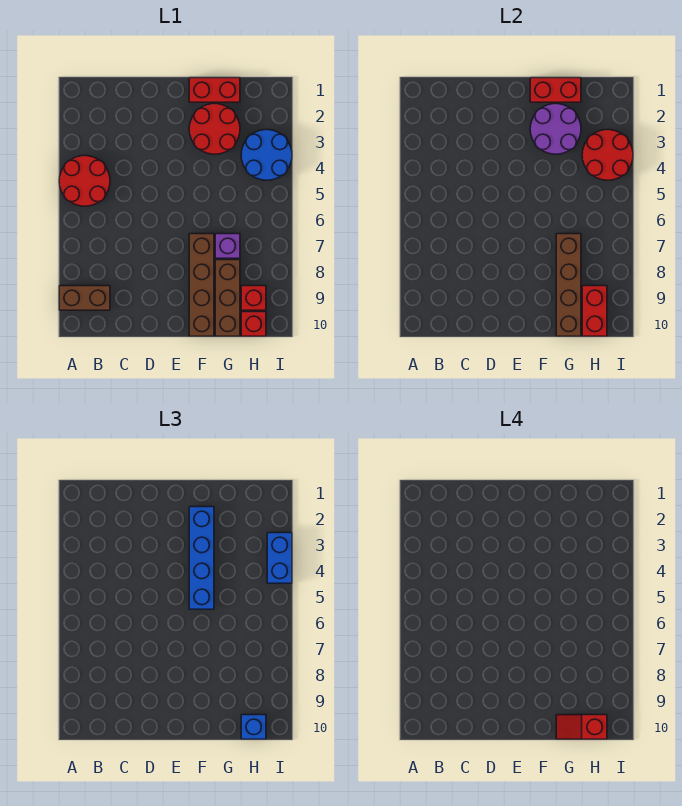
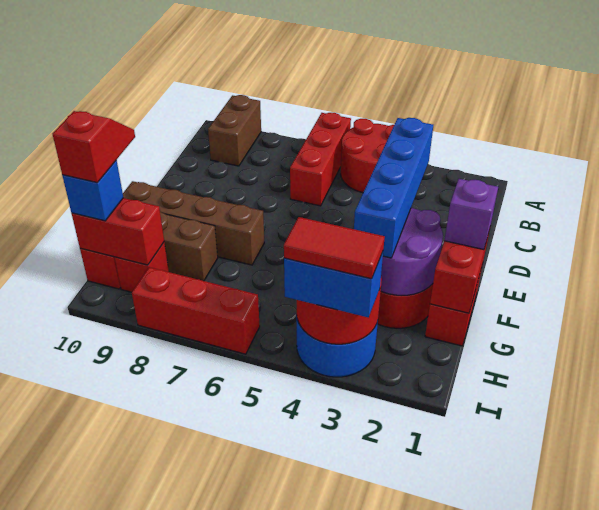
none -> red 1x3 brick [290,113,351,206]
blue 1x4 brick [189,507,214,609] -> blue 1x4 brick turned to [354,118,433,258]
purple 1x1 brick [215,234,240,258] -> purple 1x1 brick moved to [444,179,498,250]
brown 1x4 brick [556,234,581,336] -> none
none -> red 1x2 tile [284,217,385,279]
none -> red 1x3 brick [132,267,260,354]

